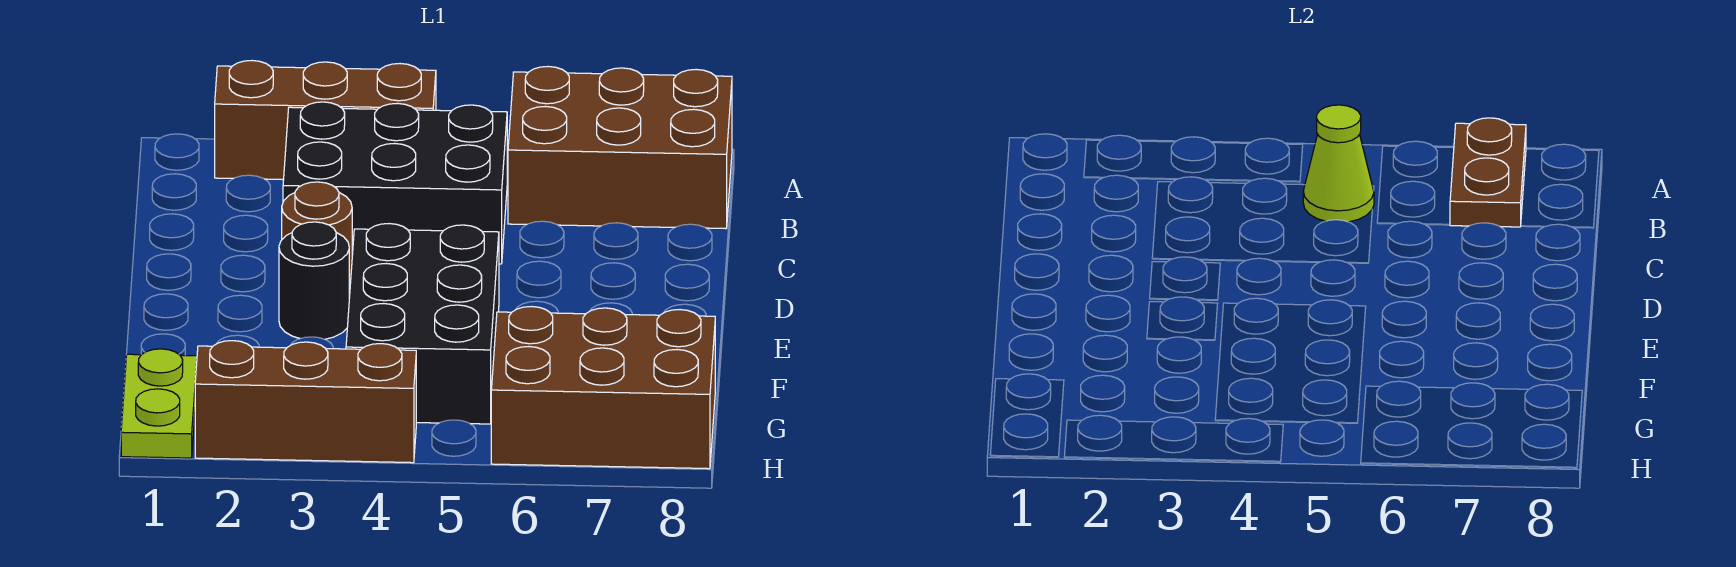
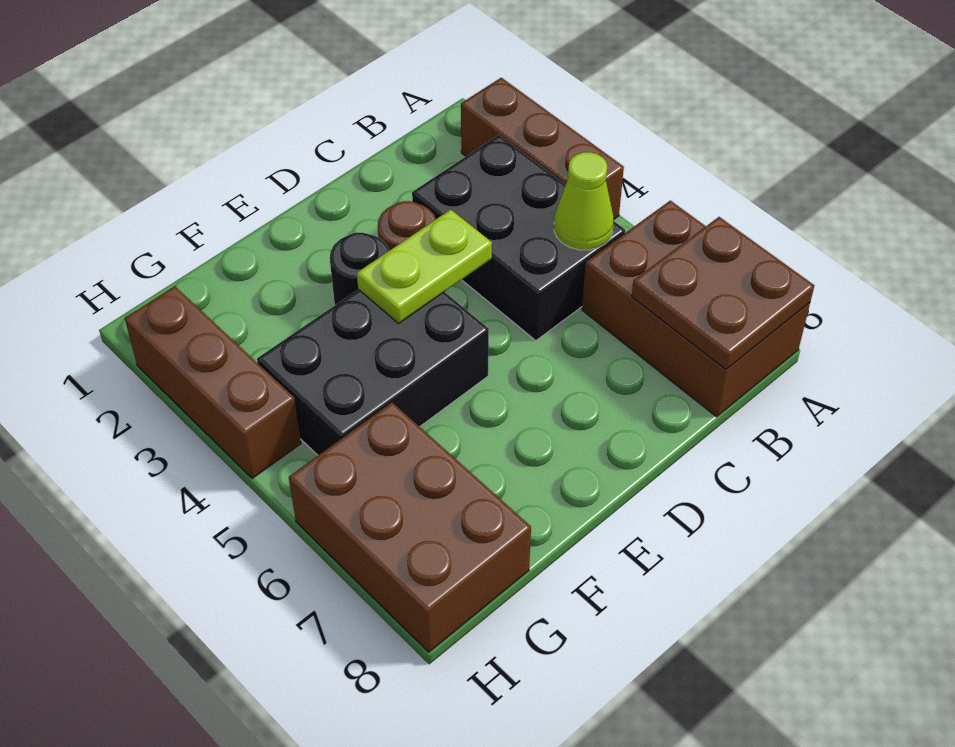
brown 1x2 plate [1450,118,1526,227] -> brown 2x2 plate [632,217,814,370]
lime 1x2 plate [121,349,197,458] -> lime 1x2 plate moved to [357,210,492,323]

